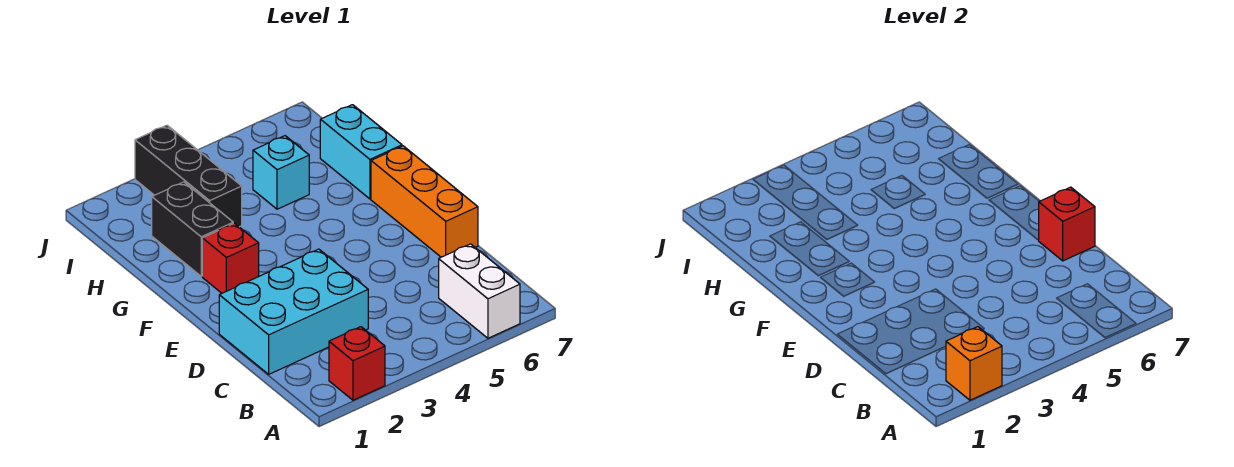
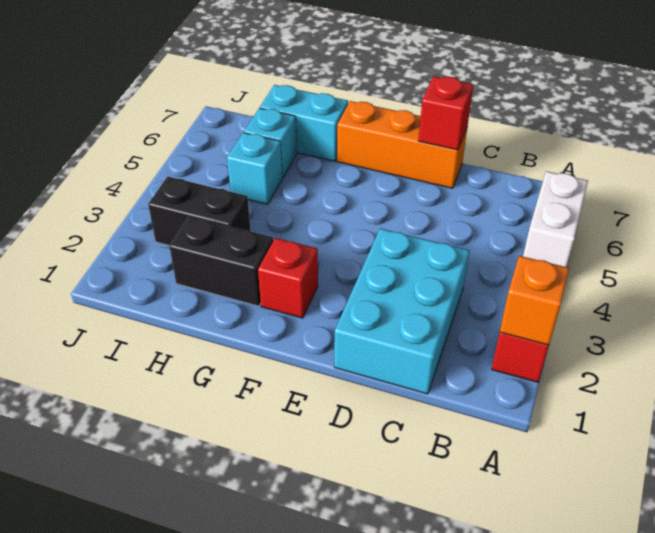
white 1x2 brick [439,244,520,338] -> white 1x2 brick turned to [523,171,588,267]
black 1x3 brick [135,125,242,227] -> black 1x2 brick [148,177,251,245]
none -> cyan 1x1 brick [244,108,297,178]

